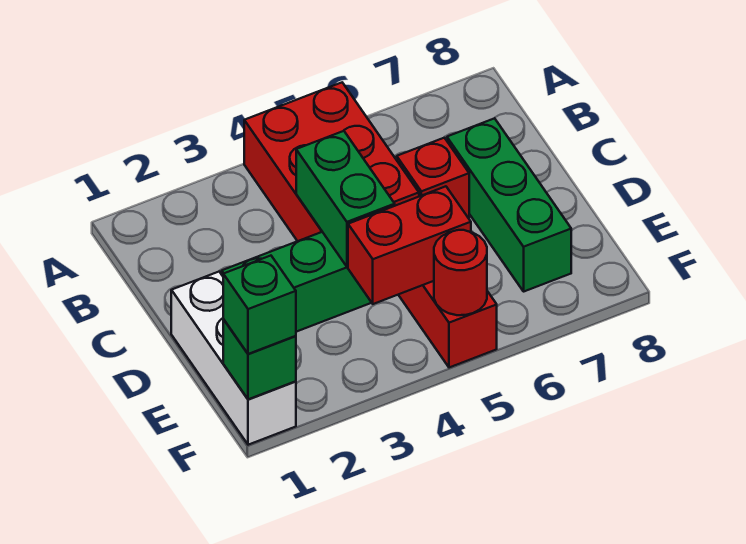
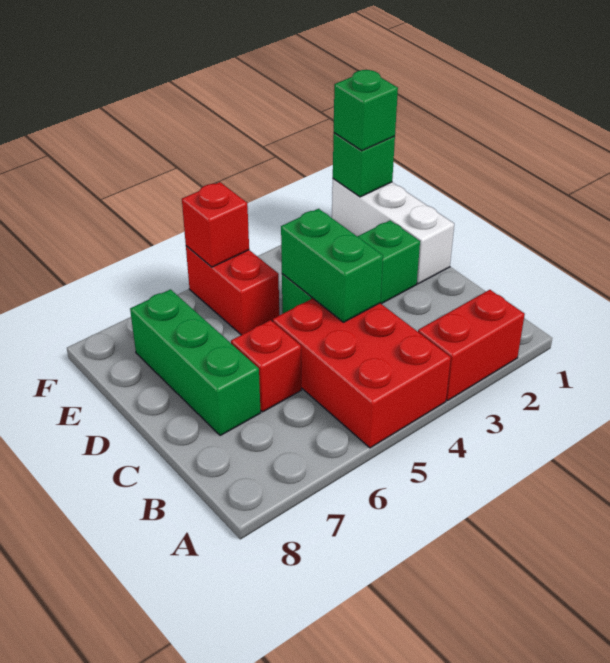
red 1x2 brick [348,186,471,304] -> red 1x2 brick moved to [418,290,525,400]
red 1x1 round brick [434,230,487,315] -> red 1x1 brick [182,182,249,267]

